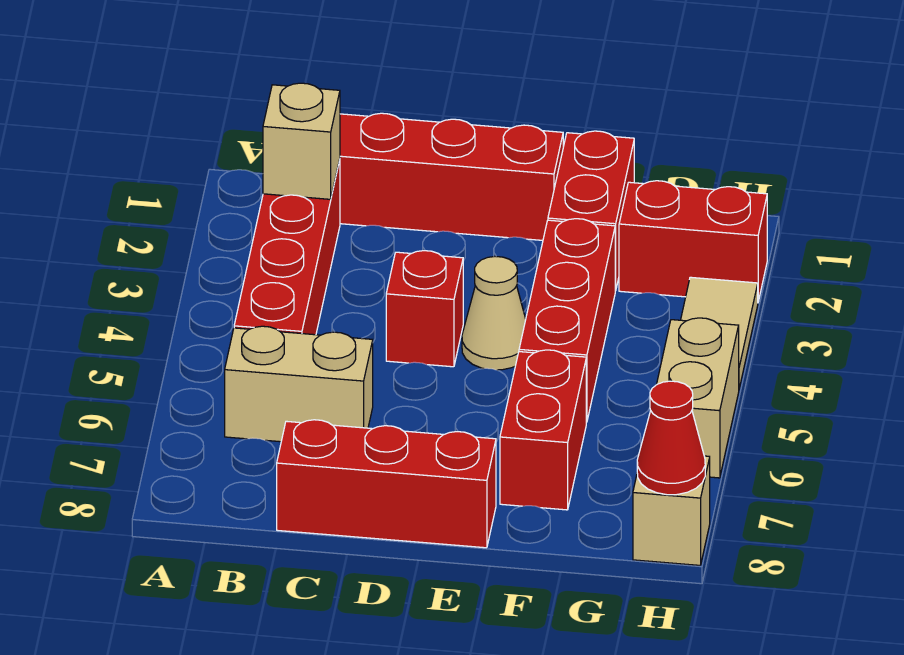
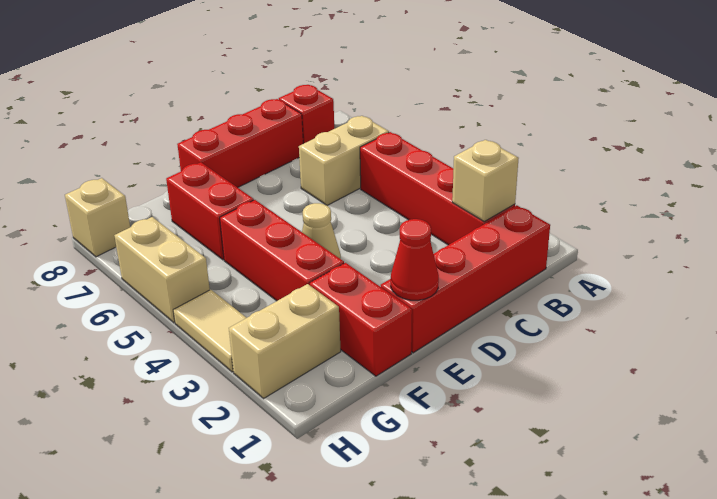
red 1x1 brick [386,251,463,367] -> red 1x1 brick moved to [279,85,334,144]
red 1x2 brick [619,181,767,301] -> tan 1x2 brick [229,284,341,398]
red 1x1 cone [637,381,705,495] -> red 1x1 cone moved to [391,219,439,300]

